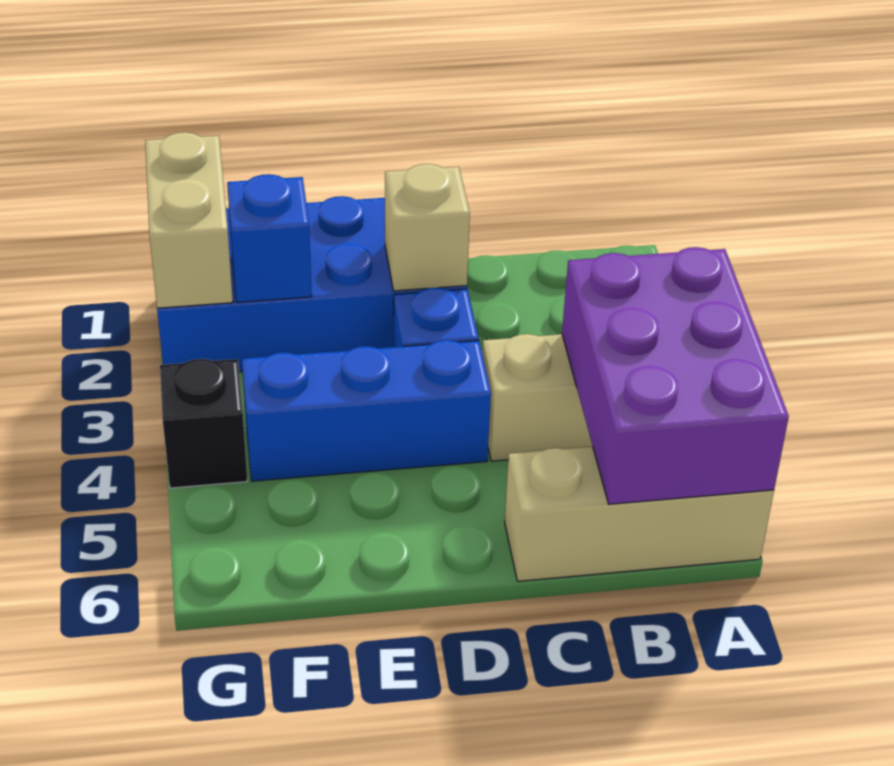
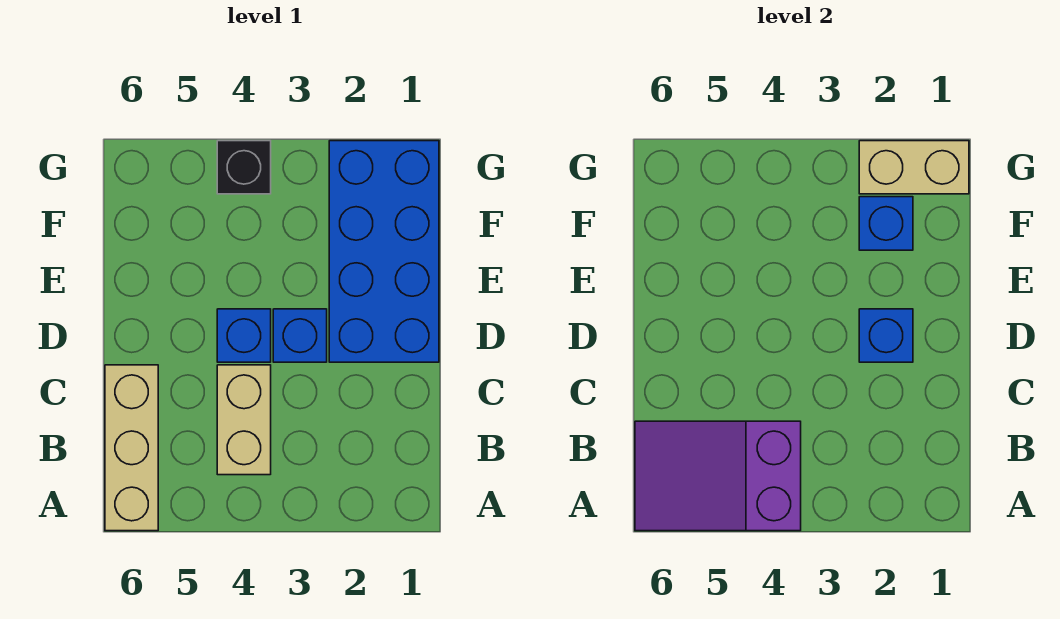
purple 2x3 brick [562,247,789,504] -> purple 2x3 slope [635,421,801,531]
tan 1x1 brick [385,164,470,291] -> blue 1x1 brick [859,309,913,362]
blue 1x3 brick [242,340,491,481] -> blue 1x1 brick [217,309,271,362]

